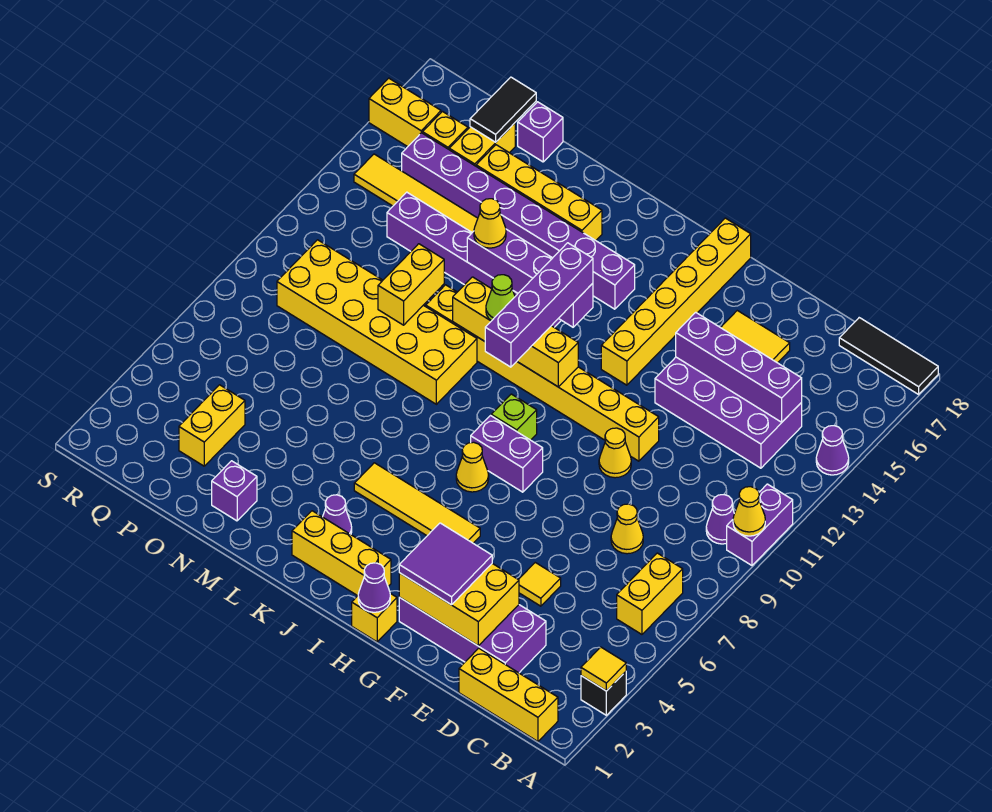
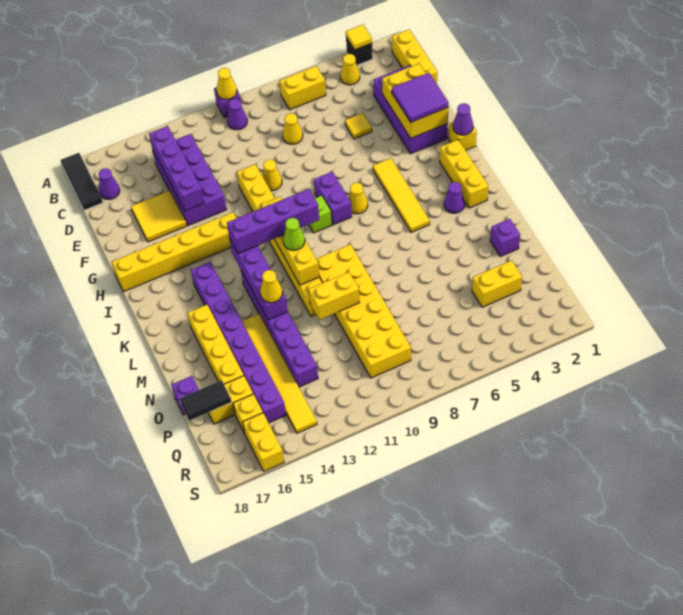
purple 1x2 brick [727,484,793,565] -> purple 1x1 brick [214,87,241,118]
purple 1x1 cone [816,426,849,475] -> purple 1x1 cone moved to [99,168,120,199]
none -> yellow 1x1 cone [340,54,360,85]

